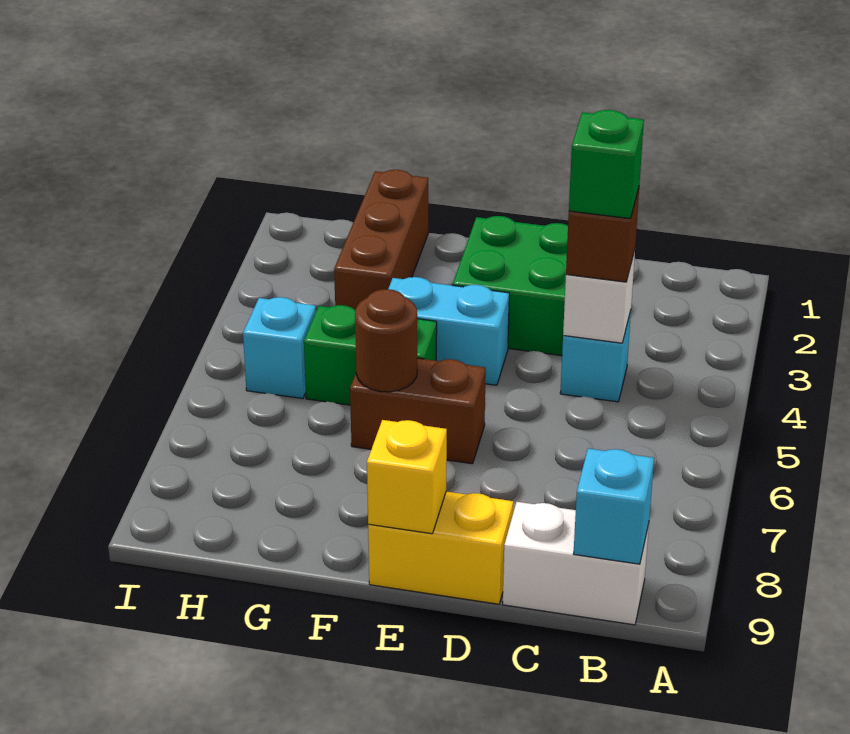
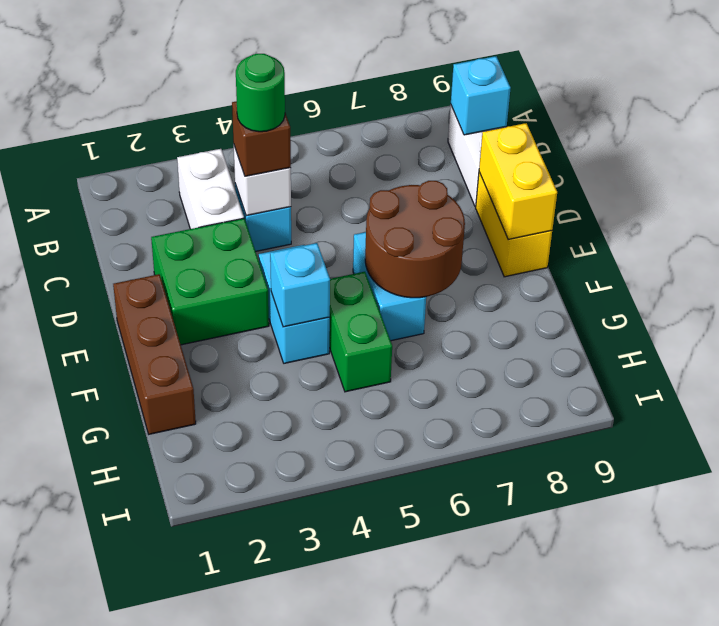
none -> white 1x2 brick [177,149,244,229]
green 1x1 brick [569,110,644,219] -> green 1x1 round brick [236,54,285,132]
brown 1x2 brick [350,358,486,464] -> cyan 1x2 brick [353,232,426,341]
yellow 1x1 brick [367,420,447,534] -> yellow 1x2 brick [479,123,557,240]
brown 1x1 round brick [355,289,417,392] -> brown 2x2 round brick [365,181,465,298]
brown 1x3 brick [334,170,428,310] -> brown 1x3 brick turned to [113,274,196,434]
cyan 1x1 brick [243,297,316,398] -> cyan 1x1 brick moved to [270,243,330,327]

